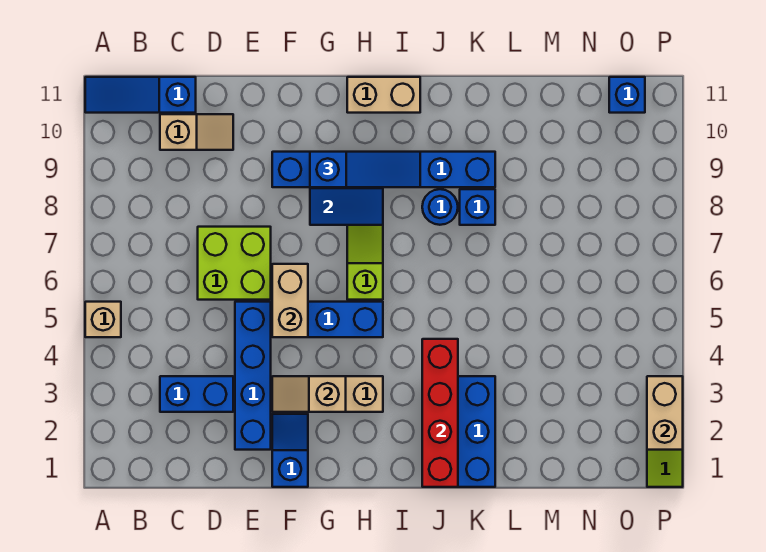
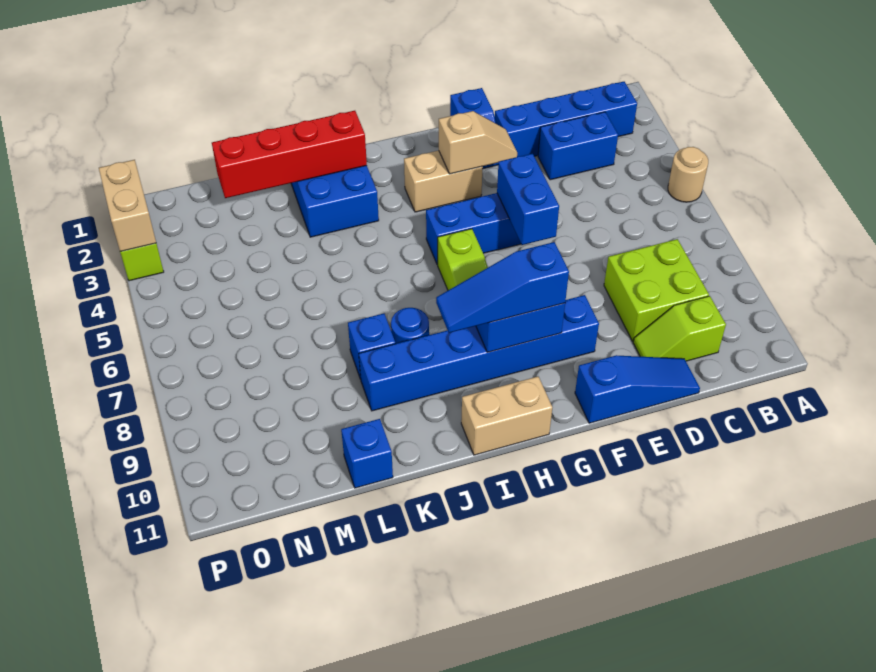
tan 1x1 brick [85,302,121,337] -> tan 1x1 round brick [668,147,708,202]
blue 1x3 slope [85,77,196,113] -> blue 1x3 slope moved to [575,355,700,423]
tan 1x2 slope [160,114,233,150] -> lime 1x2 slope [633,296,726,361]
lime 2x2 brick [198,227,271,300] -> lime 2x2 brick moved to [604,239,709,341]
blue 1x4 brick [235,302,271,450] -> blue 1x4 brick turned to [495,82,637,157]
tan 1x2 brick [272,264,308,337] -> blue 1x2 brick [497,154,559,245]
red 1x4 brick [422,339,458,487] -> red 1x4 brick turned to [212,111,367,198]
blue 1x1 brick [609,77,645,113] -> blue 1x1 brick moved to [341,419,393,488]

